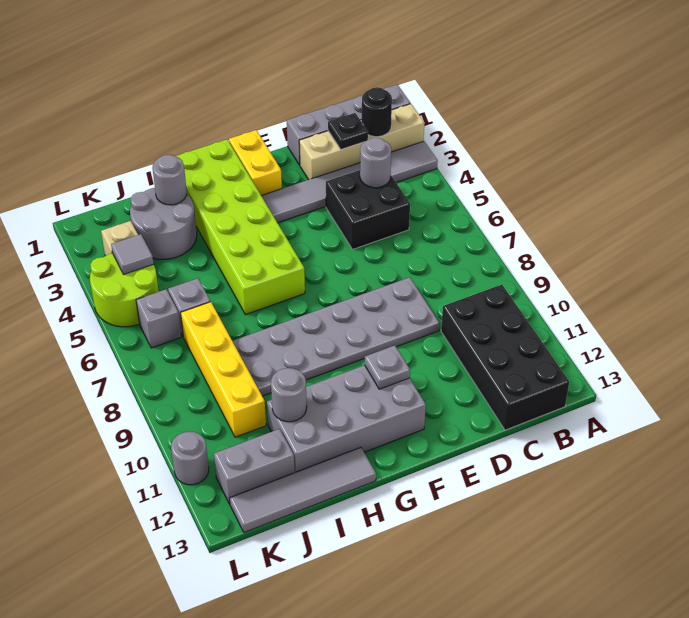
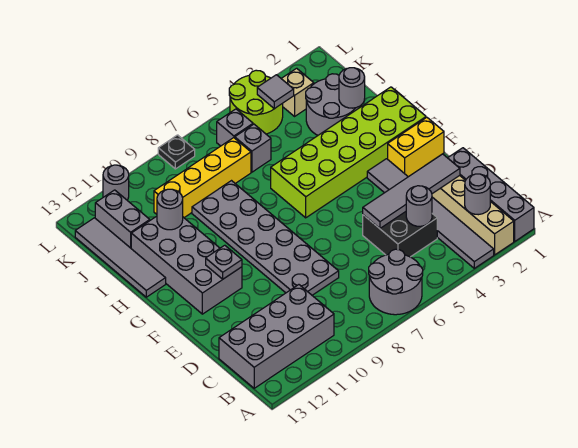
none -> grey 2x2 round brick [369,249,423,315]
black 1x1 round brick [362,87,392,137] -> grey 1x1 round brick [465,174,490,215]
black 2x4 brick [441,285,569,430] -> grey 2x4 brick [219,285,334,388]
black 1x1 plate [328,113,368,150] -> black 1x1 plate moved to [158,135,195,169]
none -> grey 1x4 tile [363,154,460,228]

